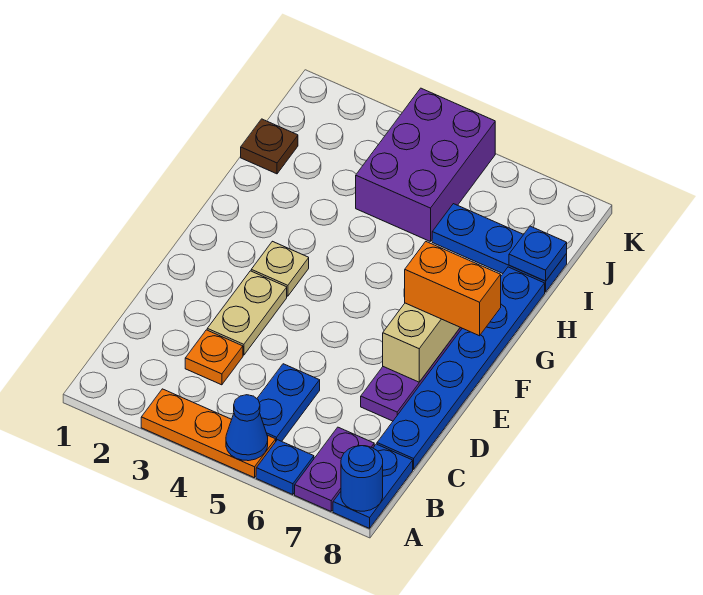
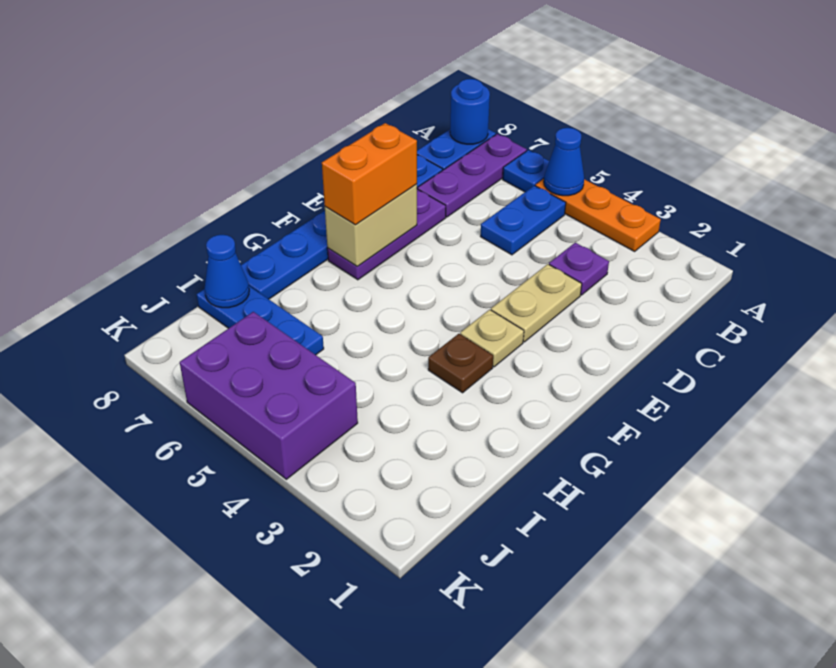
purple 1x2 plate [295,427,374,511] -> purple 1x3 plate [417,134,527,217]
orange 1x1 plate [185,330,243,385] -> purple 1x1 plate [549,243,609,295]
orange 1x2 brick [405,242,501,336] -> orange 1x2 brick turned to [322,123,417,225]
brown 1x1 plate [241,119,298,174] -> brown 1x1 plate moved to [428,334,493,393]
purple 2x3 brick [356,88,495,242] -> purple 2x3 brick turned to [180,312,358,479]
blue 1x1 plate [509,226,567,281] -> blue 1x1 cone [204,235,249,308]

